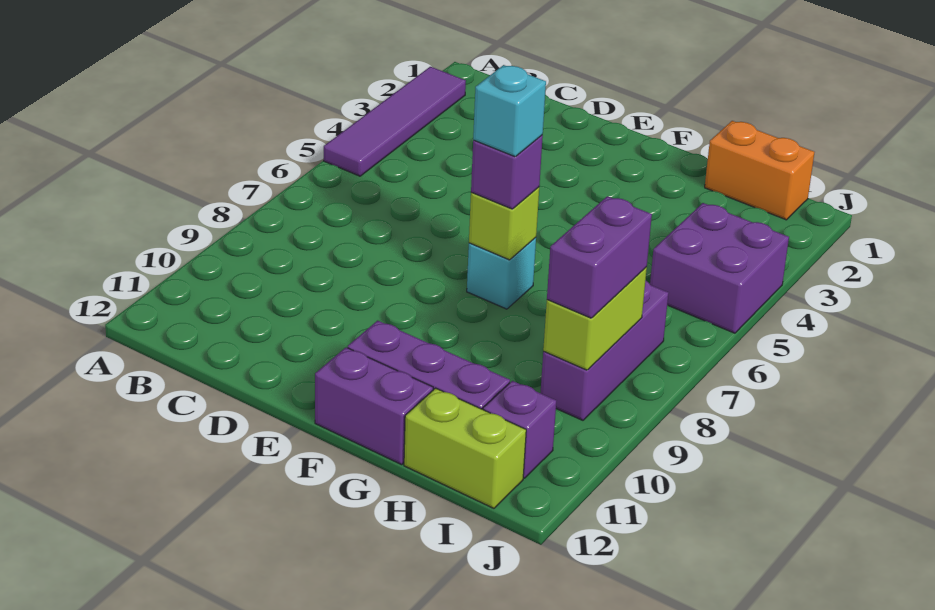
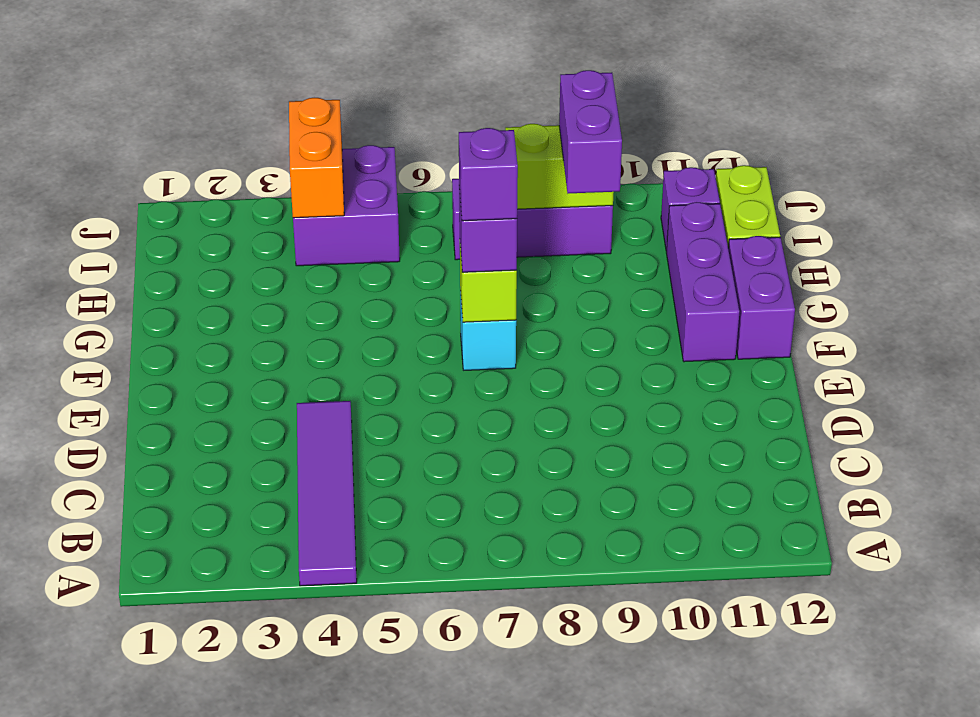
purple 1x4 tile [324,67,466,176] -> purple 1x4 tile turned to [297,401,357,586]
cyan 1x1 brick [473,65,546,157] -> purple 1x1 brick [459,128,518,221]
orange 1x2 brick [705,121,815,220] -> orange 1x2 brick moved to [289,98,344,218]
purple 1x2 brick [547,196,652,318] -> purple 1x2 brick turned to [559,70,622,193]

